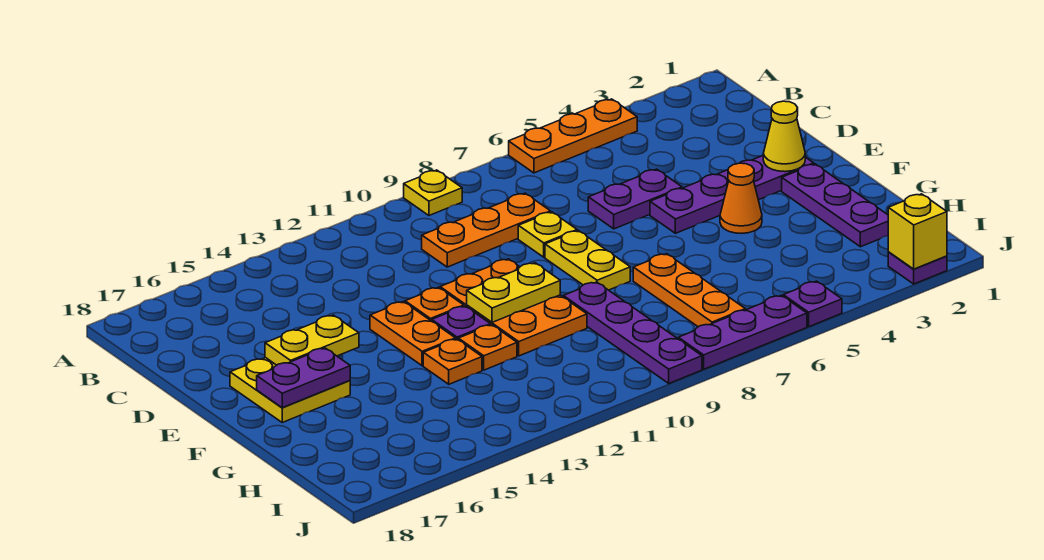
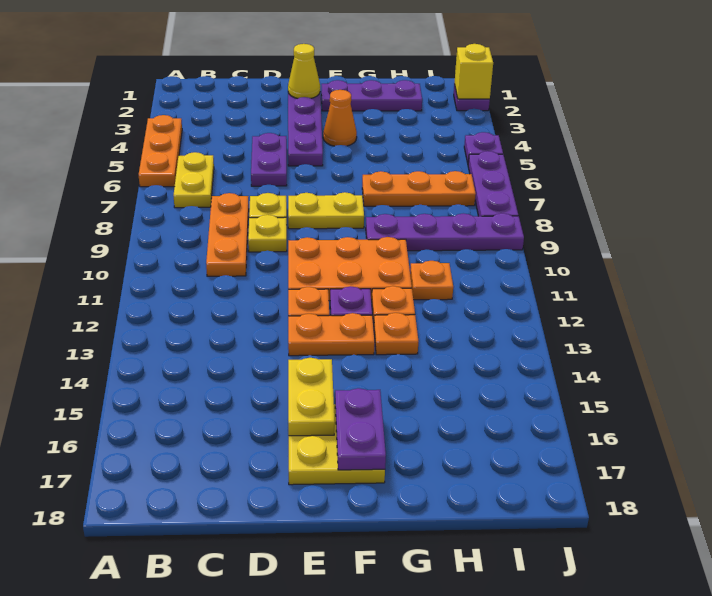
yellow 1x1 plate [404,170,462,215] -> yellow 1x1 plate moved to [248,215,287,252]
yellow 1x2 plate [467,263,560,322] -> yellow 1x2 plate moved to [173,152,214,208]
none -> orange 1x1 plate [410,261,453,300]

